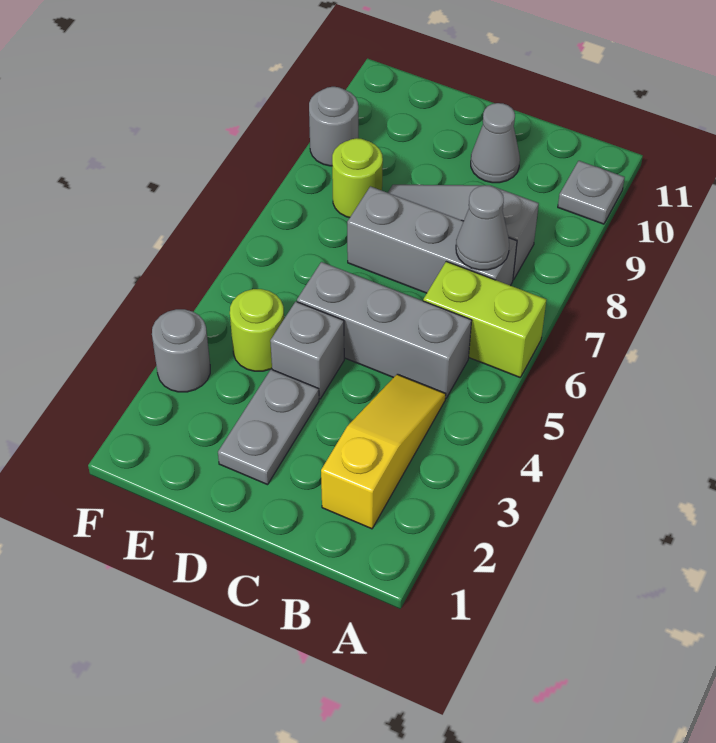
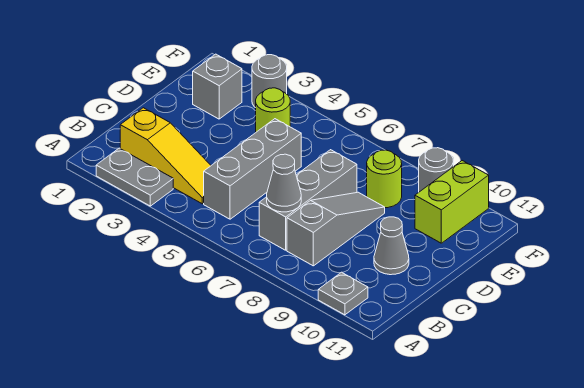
lime 1x2 brick [423,261,546,377] -> lime 1x2 brick moved to [415,161,489,243]
grey 1x2 plate [218,369,319,485] -> grey 1x2 plate moved to [96,148,173,206]
grey 1x1 brick [270,302,344,399] -> grey 1x1 brick moved to [193,54,242,119]

